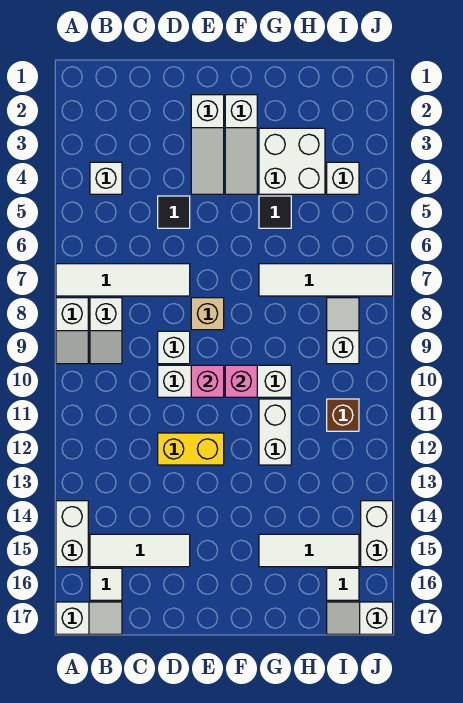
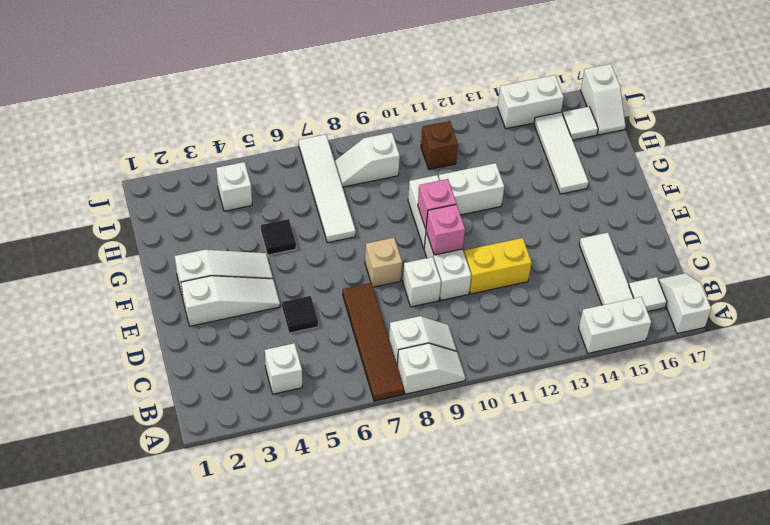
white 1x4 tile [56,264,190,296] -> brown 1x4 tile [343,283,404,401]
yellow 1x2 brick [158,433,224,465] -> yellow 1x2 brick turned to [464,238,532,294]
white 2x2 brick [259,128,325,194] -> none

